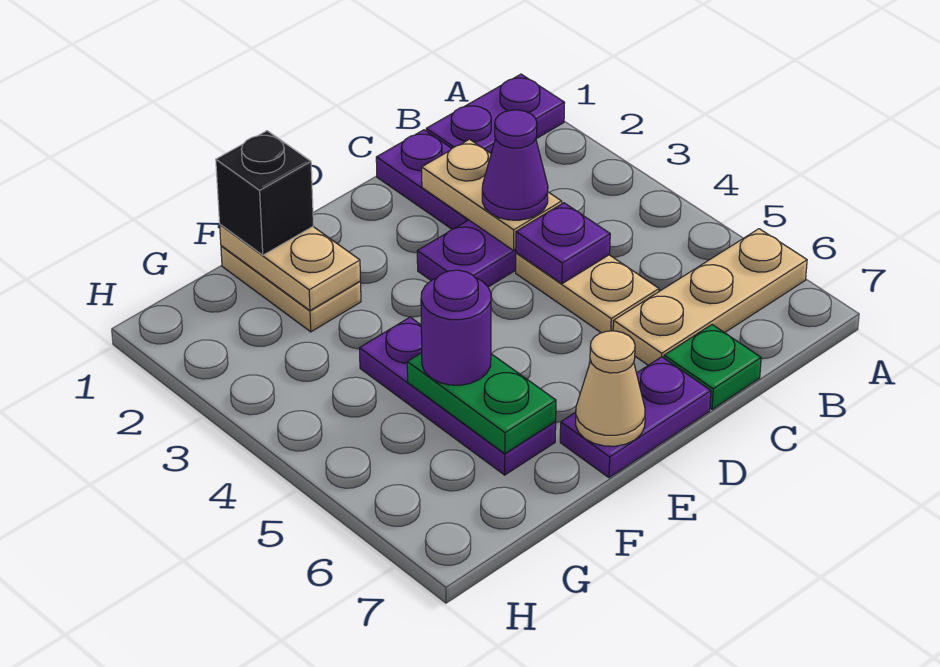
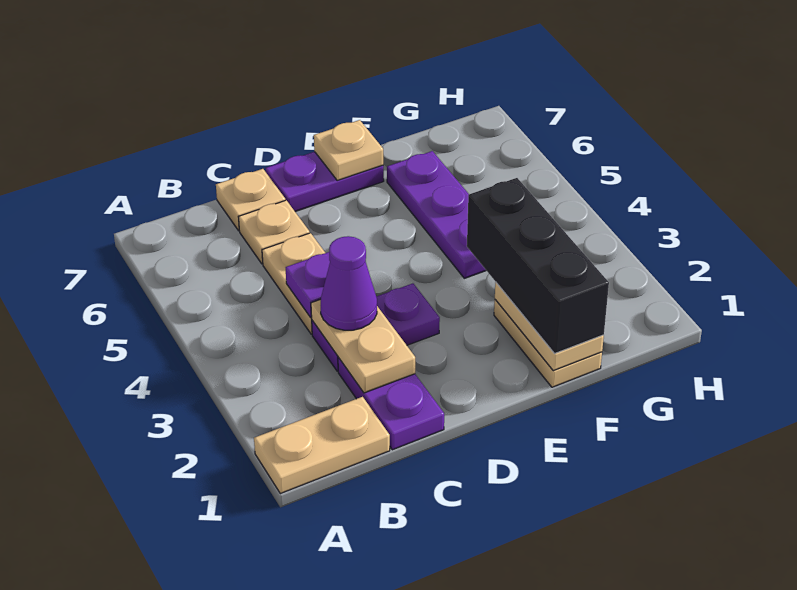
purple 1x2 plate [426,74,565,153] -> tan 1x2 plate [254,397,390,494]
tan 1x3 plate [613,229,807,365] -> tan 1x1 plate [239,200,310,264]
green 1x1 plate [664,325,761,409] -> tan 1x1 plate [216,169,285,231]
tan 1x1 cone [576,331,645,446] -> tan 1x1 plate [314,120,383,180]
black 1x1 brick [216,131,313,255] -> black 1x3 brick [467,178,609,353]
green 1x2 plate [407,353,556,454] -> none
purple 1x1 round brick [421,270,491,385] -> none

